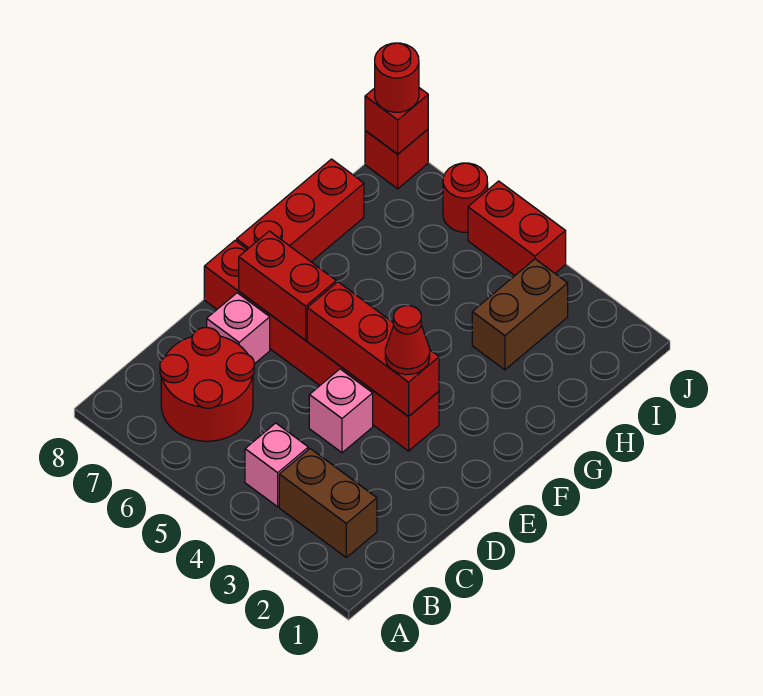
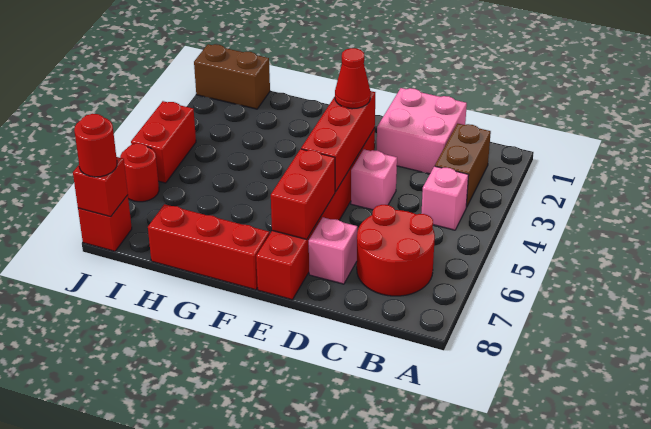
none -> pink 2x2 brick [377,88,467,174]
brown 1x2 brick [472,259,568,370] -> brown 1x2 brick moved to [194,44,270,109]

